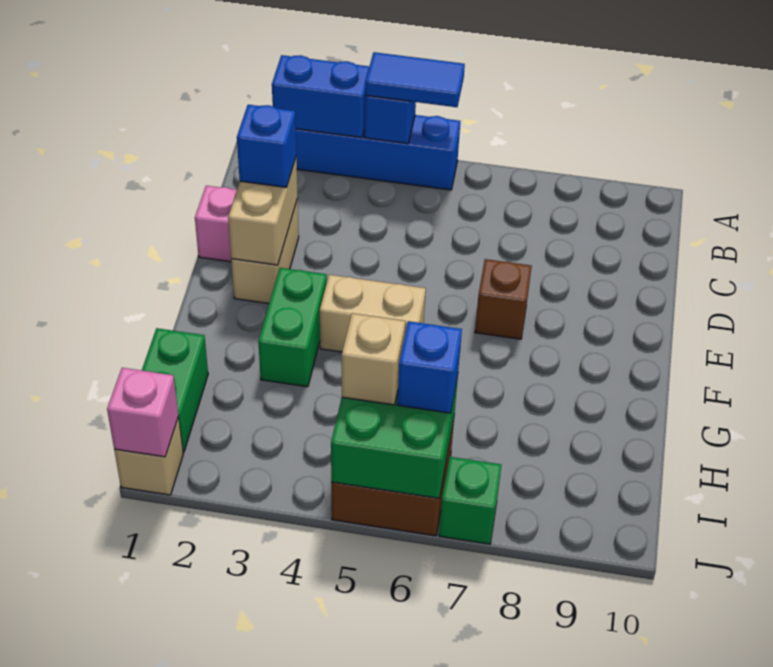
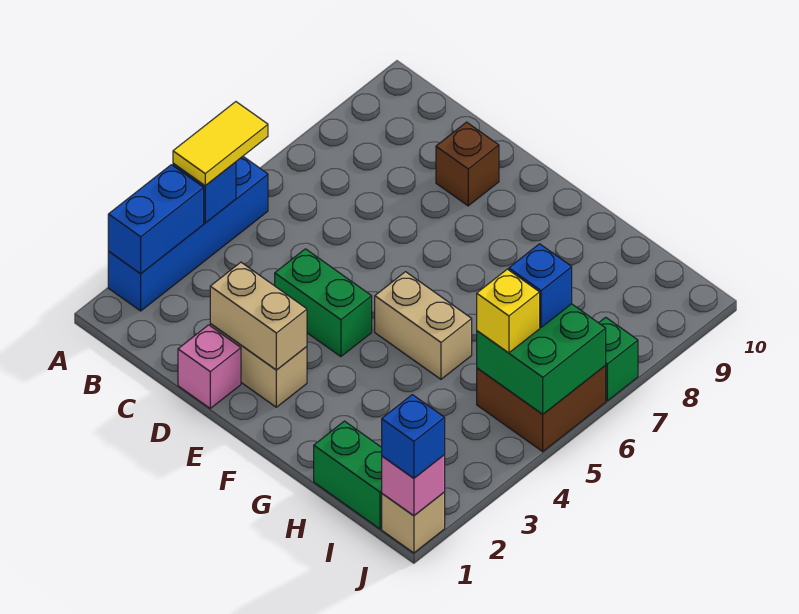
blue 1x2 tile [365,52,465,107] -> yellow 1x2 tile [173,102,268,186]
blue 1x1 brick [237,105,296,188] -> blue 1x1 brick moved to [382,395,445,478]
brown 1x1 brick [475,259,532,339] -> brown 1x1 brick moved to [436,122,499,206]
green 1x2 brick [258,268,327,387] -> green 1x2 brick moved to [275,249,372,357]
tan 1x2 brick [320,275,426,352] -> tan 1x2 brick turned to [375,272,472,379]
tan 1x1 brick [342,313,405,405] -> yellow 1x1 brick [477,269,540,353]

